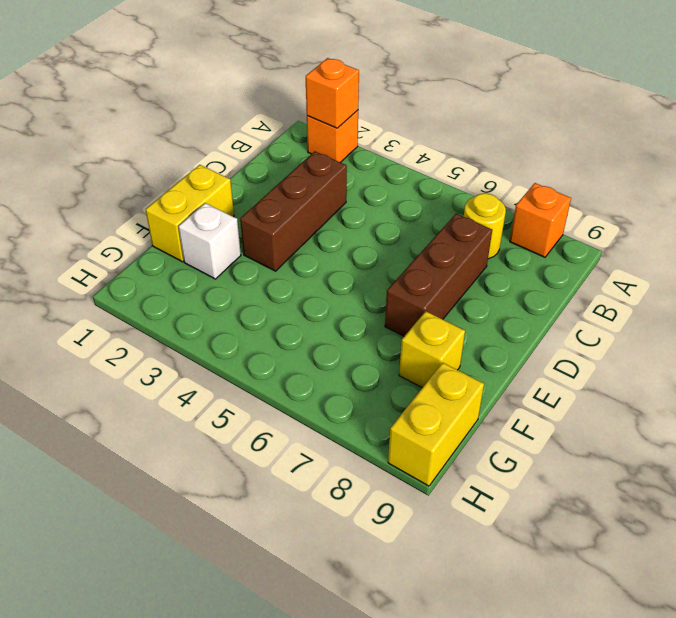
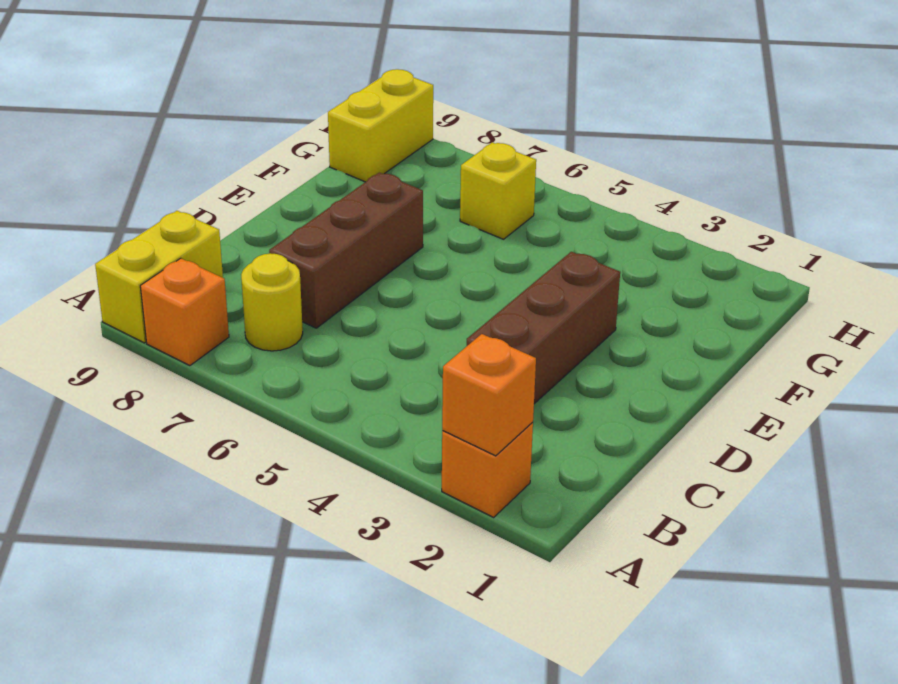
yellow 1x2 brick [146,165,234,262] -> yellow 1x2 brick moved to [95,211,223,343]
white 1x1 brick [178,203,241,279] -> none
yellow 1x1 brick [399,312,465,388] -> yellow 1x1 brick moved to [460,142,536,239]

